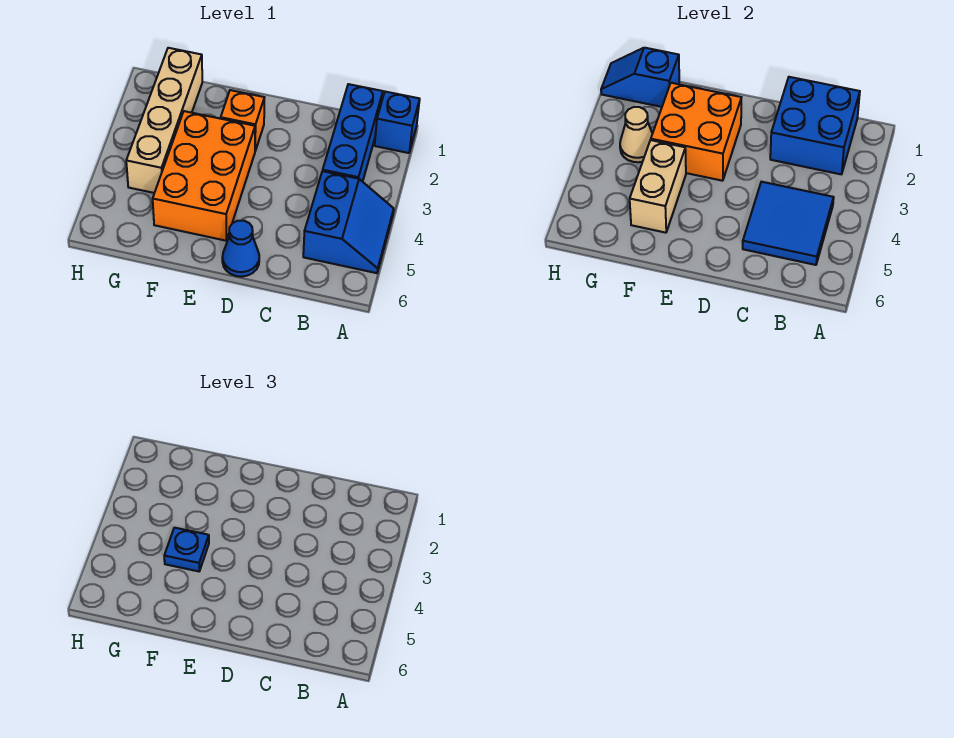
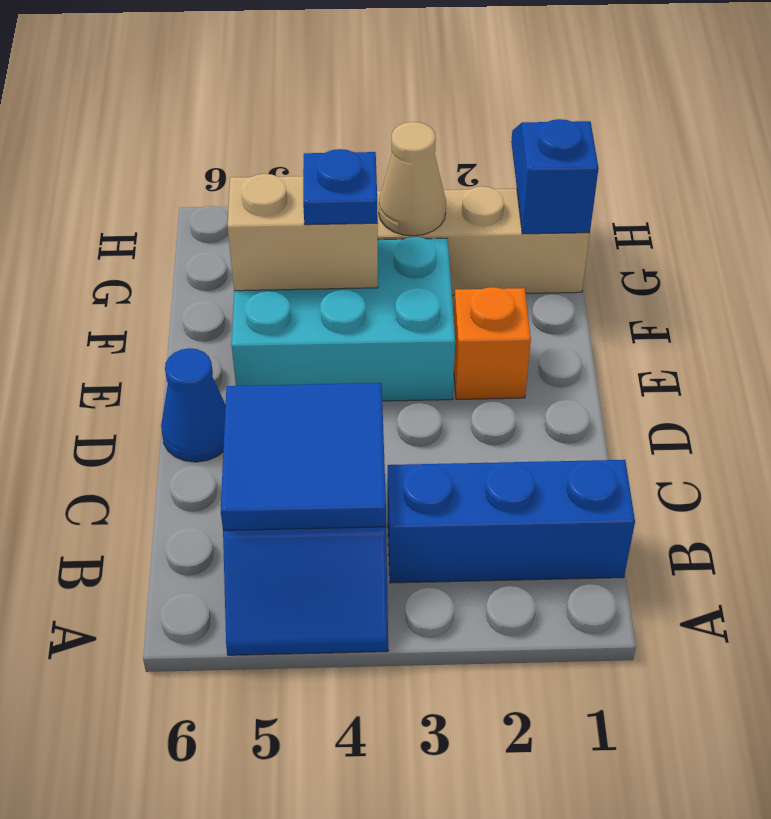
blue 1x1 brick [375,92,420,153] -> none
blue 2x2 brick [770,77,860,174] -> none
orange 2x2 brick [651,83,741,181] -> none
orange 2x3 brick [153,111,255,241] -> cyan 2x3 brick [232,237,455,401]

